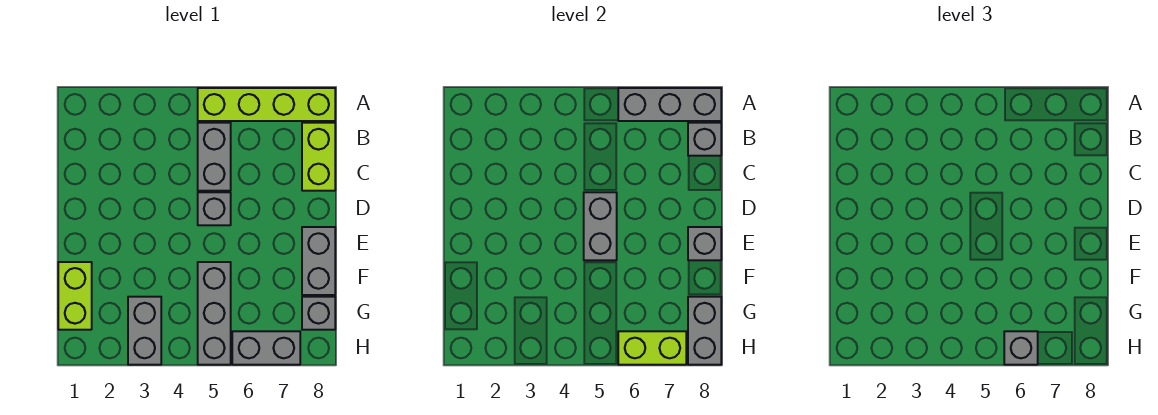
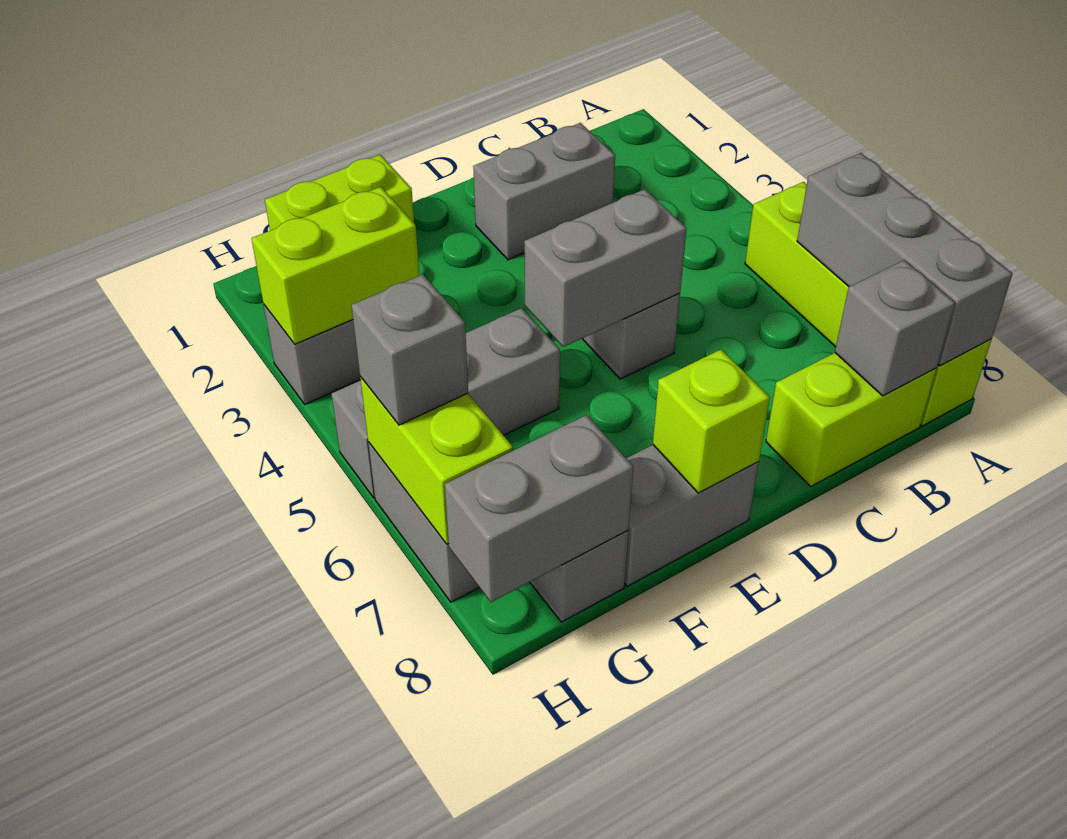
grey 1x2 brick [198,123,231,191] -> grey 1x2 brick moved to [473,123,615,260]
grey 1x1 brick [688,227,721,260] -> lime 1x1 brick [653,350,770,493]
none -> lime 1x2 brick [252,187,420,344]

